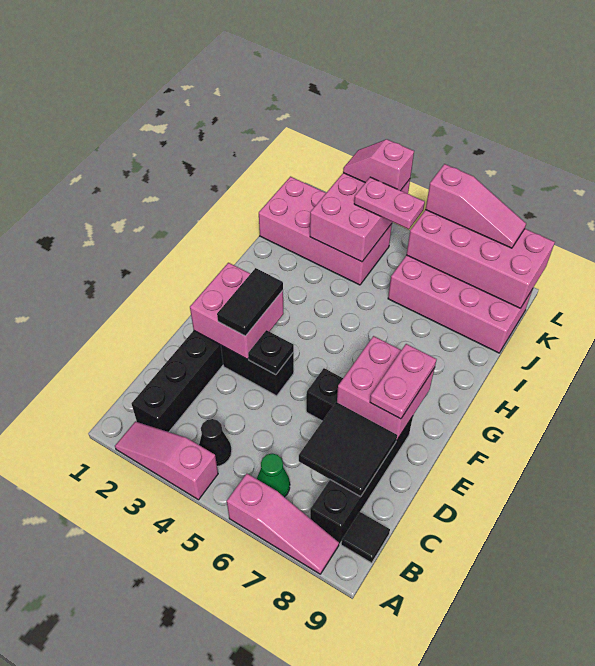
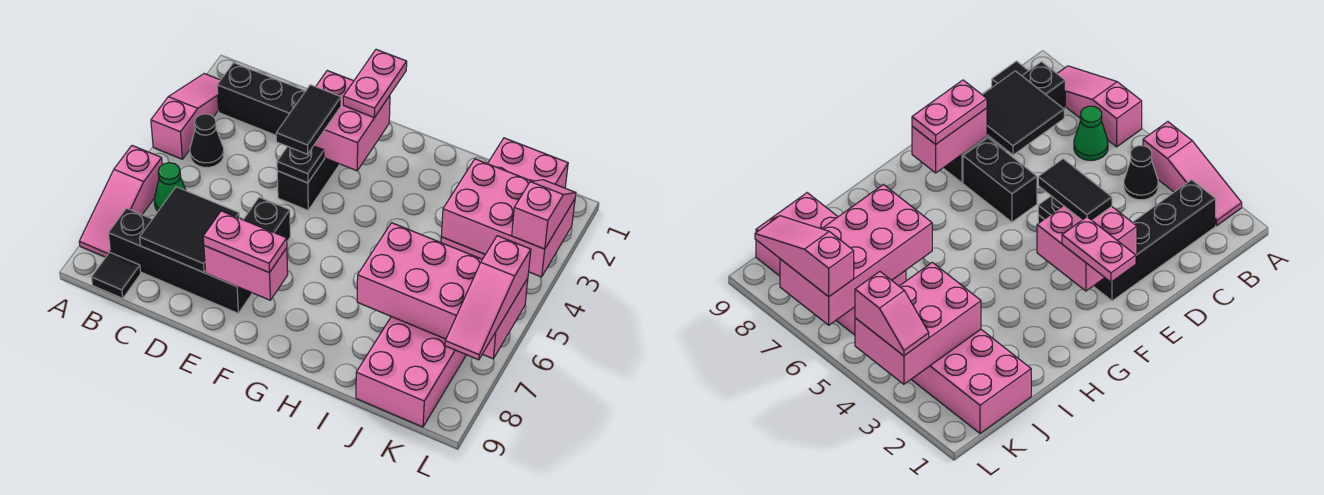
black 1x2 tile [217,268,283,336] -> black 1x2 tile turned to [276,85,341,154]
pink 2x2 brick [337,336,435,440] -> pink 1x2 brick [204,246,288,300]
pink 1x2 plate [354,177,425,229] -> pink 1x2 plate moved to [343,49,407,117]
pink 2x4 brick [407,210,555,308] -> pink 2x4 brick turned to [357,223,528,359]

